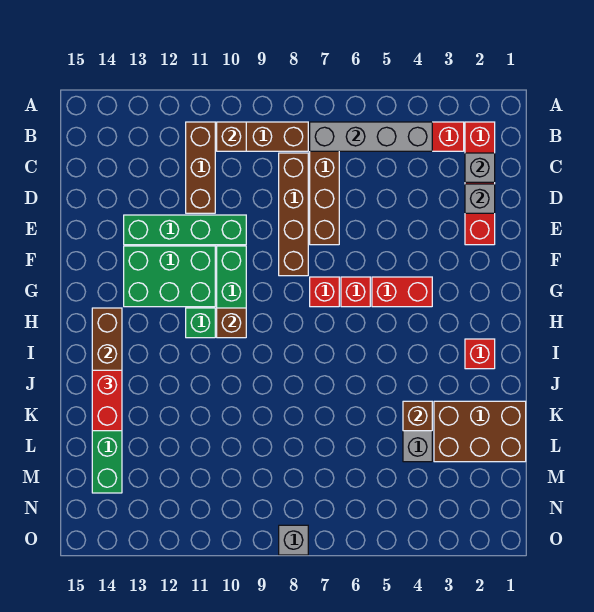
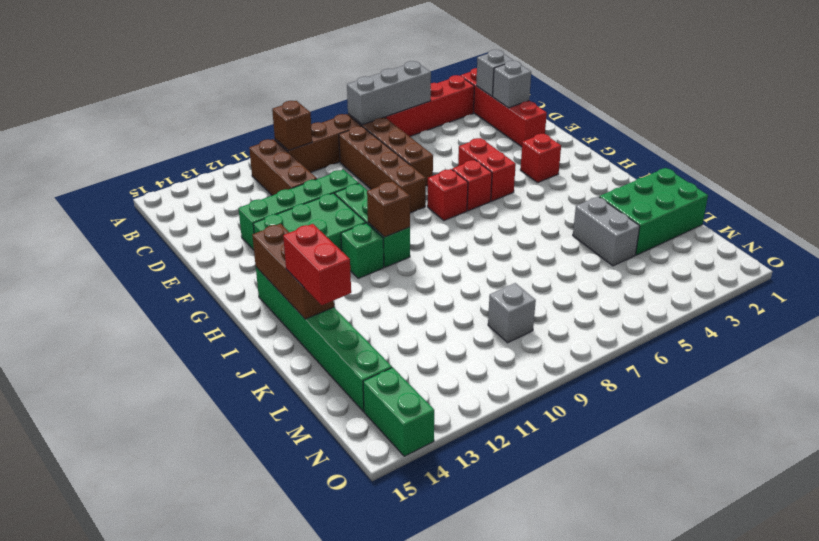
grey 1x4 brick [310,122,432,151] -> grey 1x3 brick [347,61,431,125]
red 1x2 brick [372,277,432,307] -> red 1x2 brick turned to [458,138,516,201]
red 1x1 brick [465,339,495,369] -> red 1x1 brick moved to [520,133,561,183]
brown 2x3 brick [434,401,526,462] -> green 2x3 brick [599,168,708,255]
brown 1x1 brick [403,401,432,431] -> none
none -> green 1x2 brick [363,367,434,456]
grey 1x1 brick [279,525,308,555] -> grey 1x1 brick moved to [488,283,536,343]

